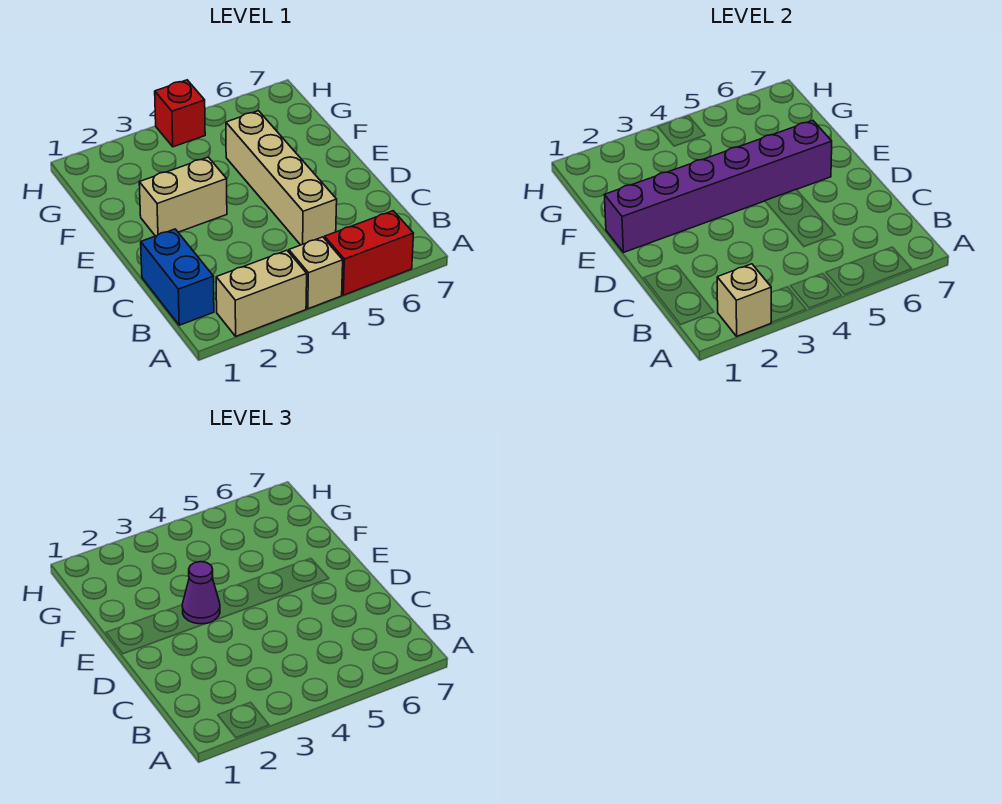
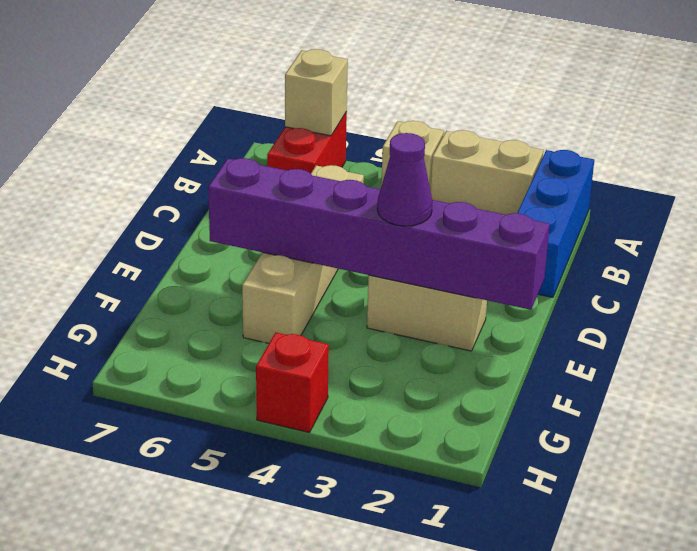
tan 1x1 brick [717,264,771,336] -> tan 1x1 brick moved to [285,49,348,136]
red 1x2 brick [325,211,414,295] -> red 1x2 brick turned to [267,112,347,173]
blue 1x2 brick [141,229,214,325] -> blue 1x3 brick [518,150,594,297]

